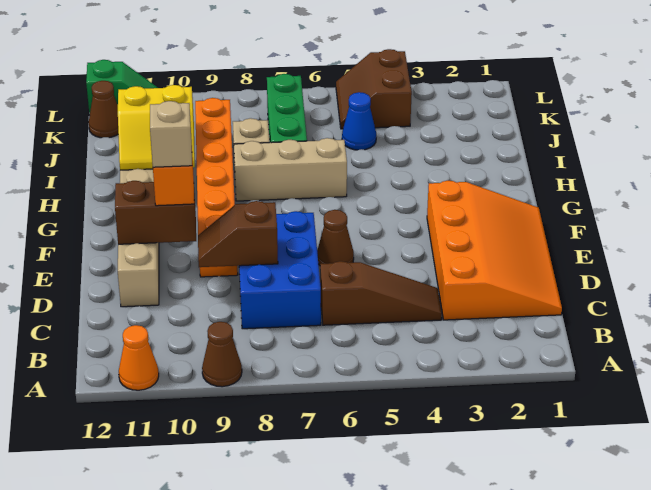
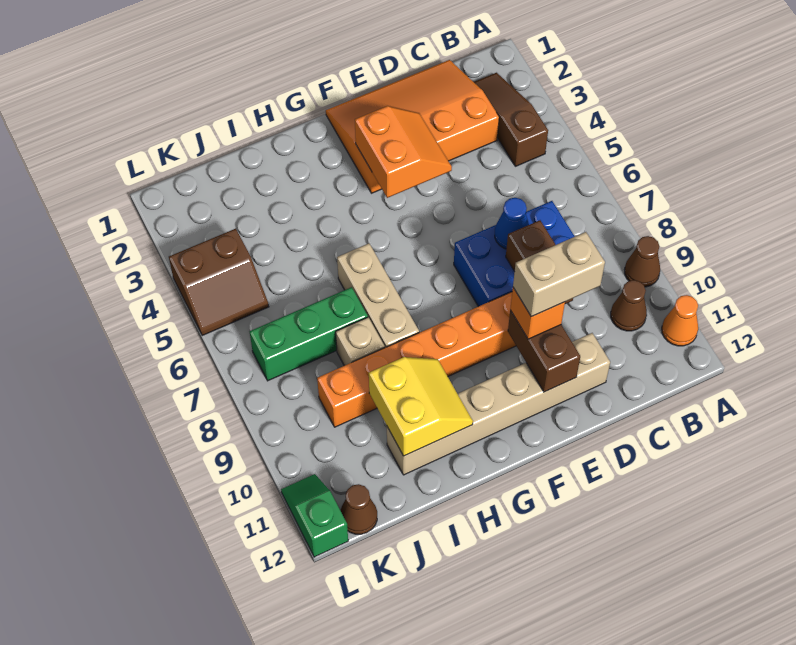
brown 1x3 slope [320,261,442,325] -> brown 1x3 slope moved to [474,73,548,166]
none -> orange 2x2 slope [355,106,452,198]
brown 1x1 cone [317,210,354,265] -> brown 1x1 cone moved to [611,280,647,331]
tan 1x1 brick [150,101,192,167] -> tan 1x2 brick [513,232,605,317]
blue 1x1 cone [342,92,376,150] -> blue 1x1 cone moved to [495,198,529,249]

